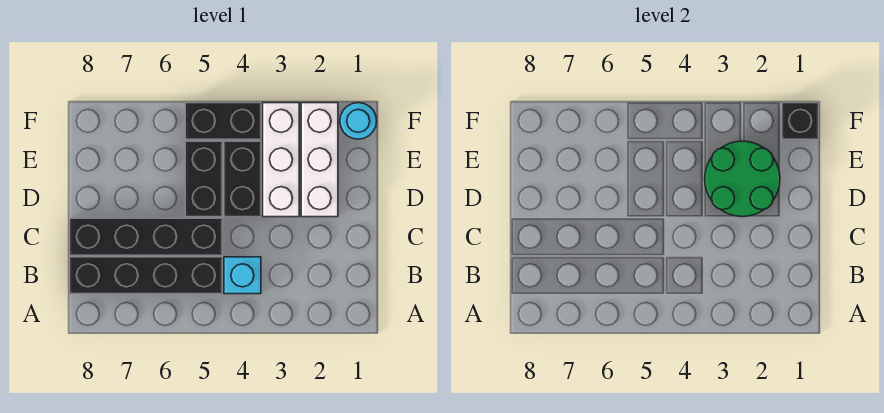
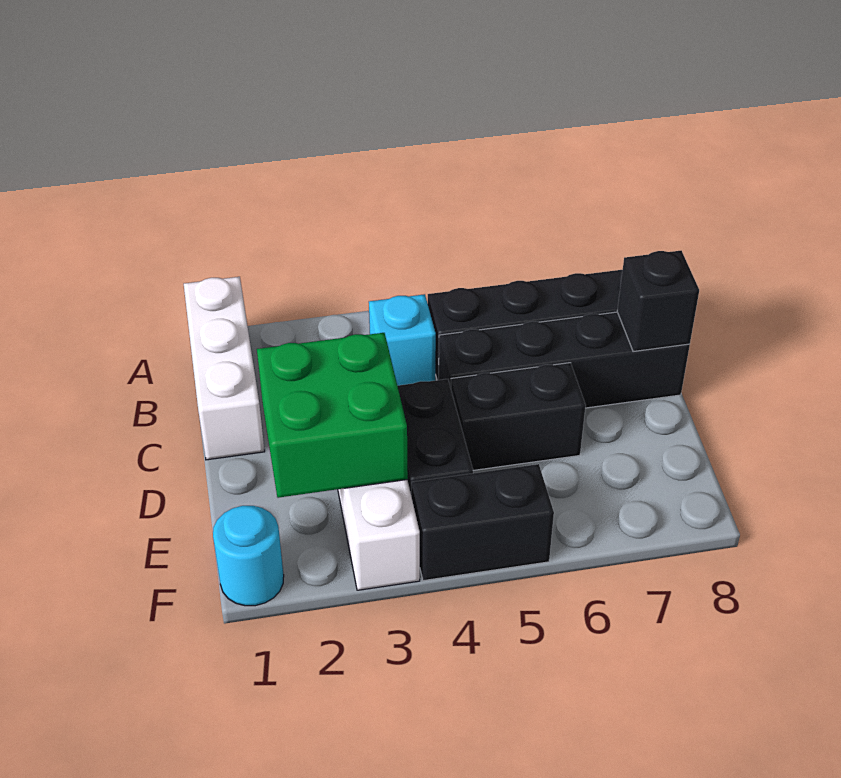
white 1x3 brick [301,103,338,217] -> white 1x3 brick moved to [184,277,265,460]
green 2x2 round brick [705,141,780,217] -> green 2x2 brick [257,333,408,498]
black 1x2 brick [185,141,222,217] -> black 1x2 brick turned to [451,363,586,470]
black 1x1 brick [782,103,819,139] -> black 1x1 brick moved to [617,251,699,352]

